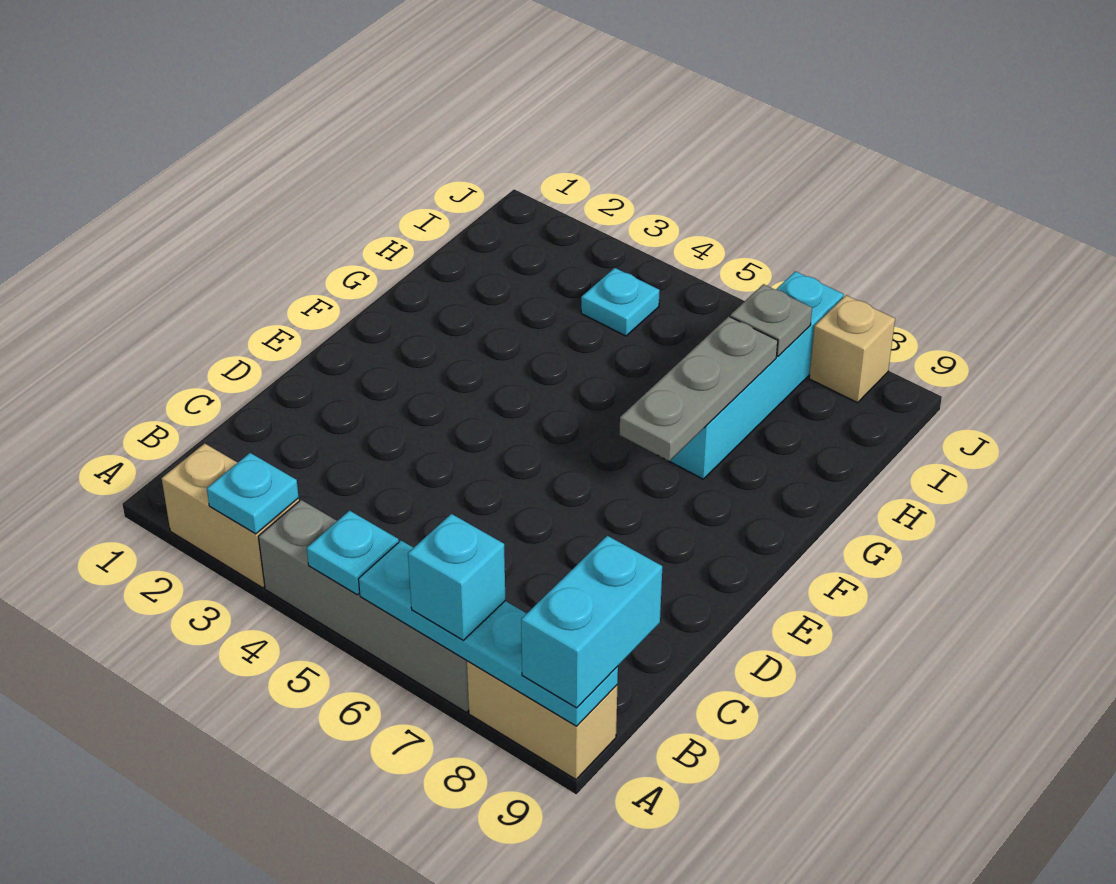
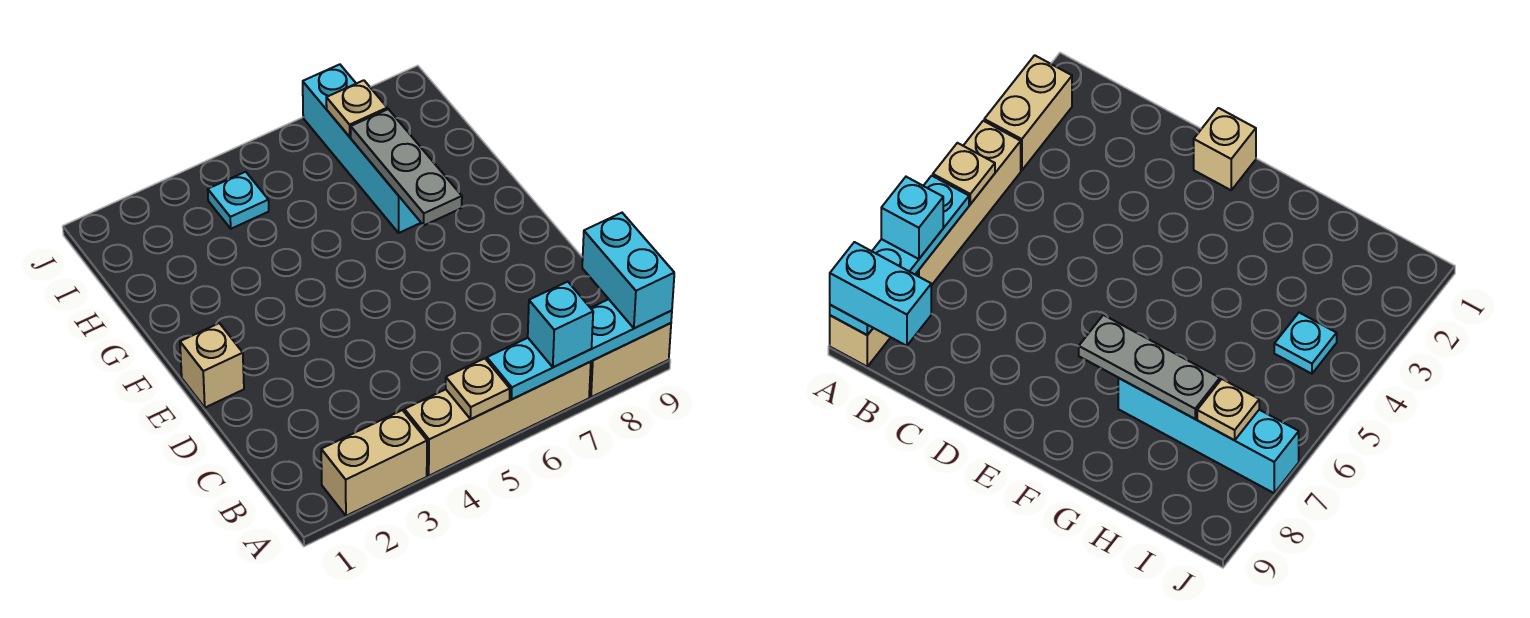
cyan 1x1 plate [207,453,299,534] -> none
grey 1x4 brick [258,500,469,712] -> tan 1x4 brick [404,362,591,476]
cyan 1x1 plate [307,511,399,595] -> tan 1x1 plate [446,358,510,419]
grey 1x1 plate [730,284,812,356] -> tan 1x1 plate [326,80,387,137]
tan 1x1 brick [809,295,895,403] -> tan 1x1 brick moved to [180,323,244,408]

